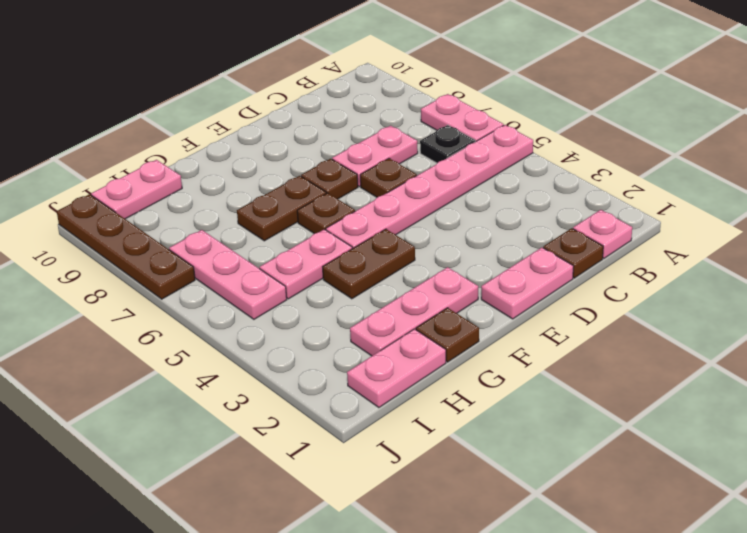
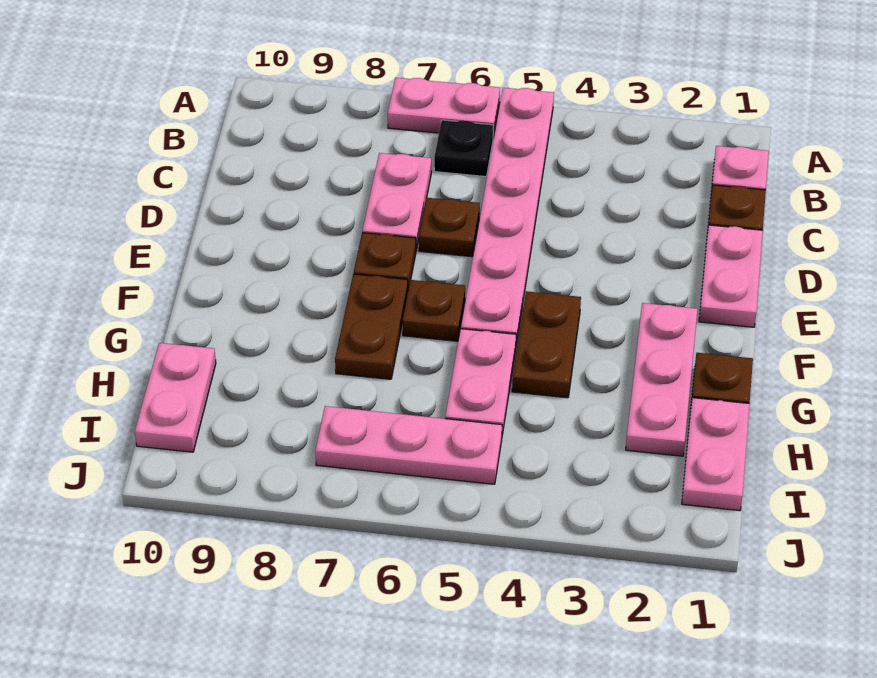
brown 1x4 plate [57,194,195,299] -> none

